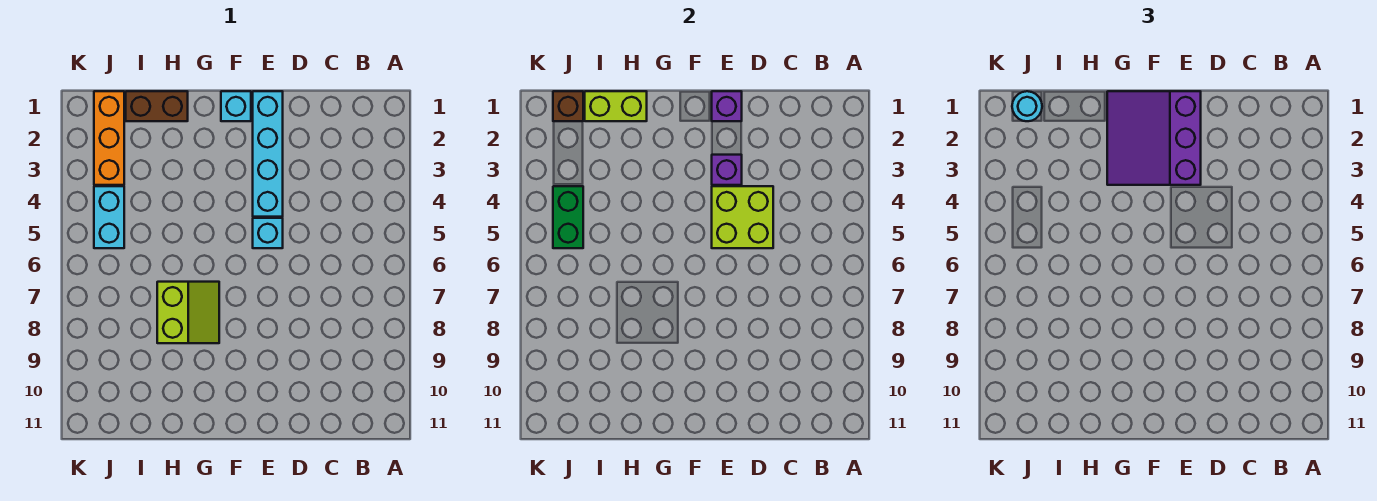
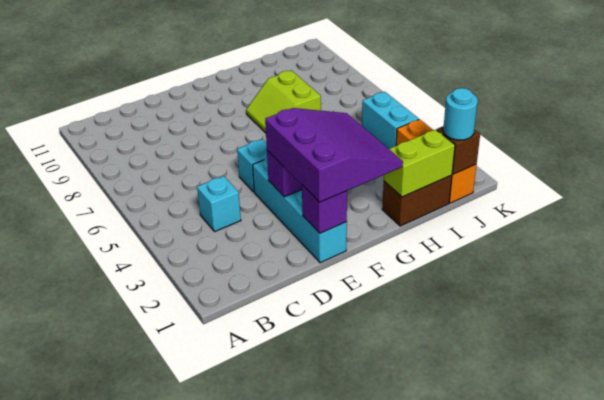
lime 2x2 brick [712,186,773,248] -> none
cyan 1x1 brick [221,91,251,121] -> cyan 1x1 brick moved to [197,176,241,232]
green 1x2 brick [553,186,583,248] -> none

